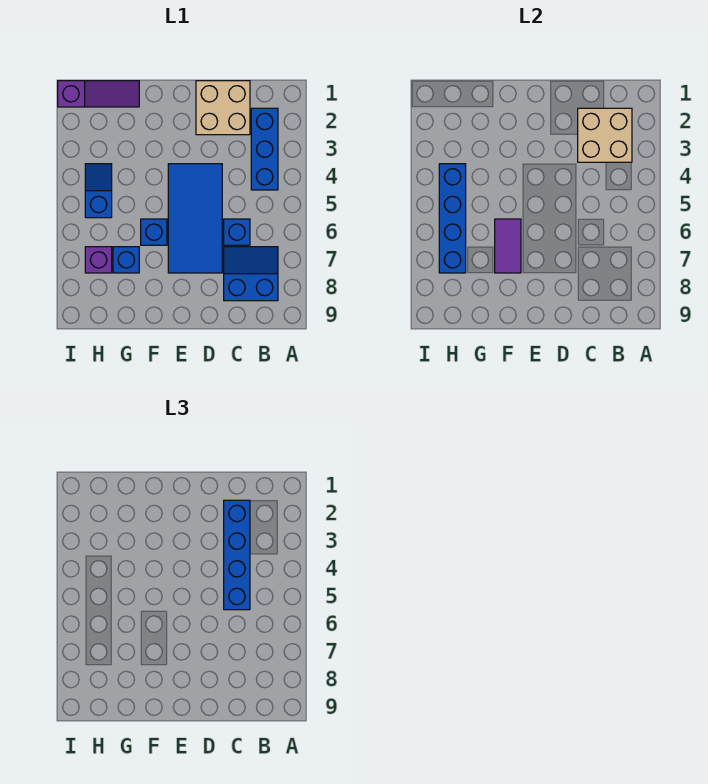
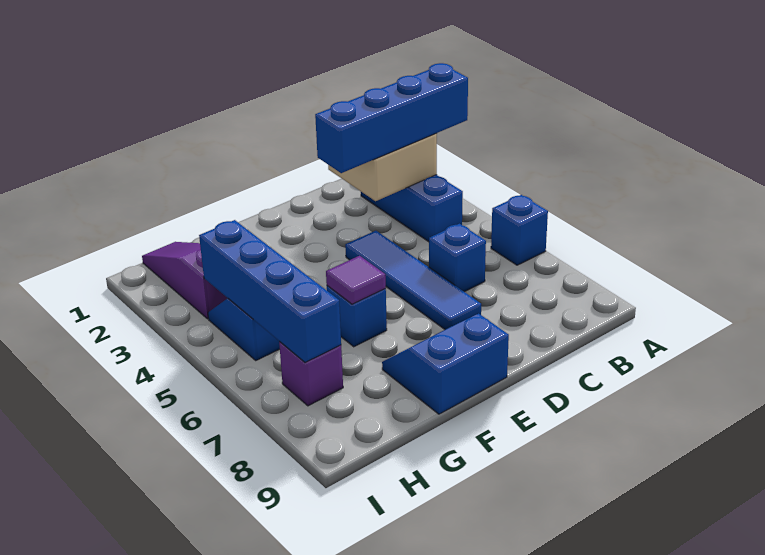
blue 2x2 slope [224,247,278,301] -> blue 2x2 slope moved to [382,314,509,414]
tan 2x2 brick [196,81,250,135] -> none
blue 1x4 brick [224,500,250,610] -> blue 1x4 brick turned to [315,63,468,173]
blue 2x4 tile [168,164,222,273] -> blue 1x4 tile [345,231,481,329]
purple 1x2 tile [495,219,521,273] -> purple 1x1 tile [326,256,386,304]
purple 1x3 slope [58,81,139,107] -> purple 1x3 slope turned to [142,242,227,319]
blue 1x1 brick [113,247,139,273] -> blue 1x1 brick moved to [491,195,548,265]

